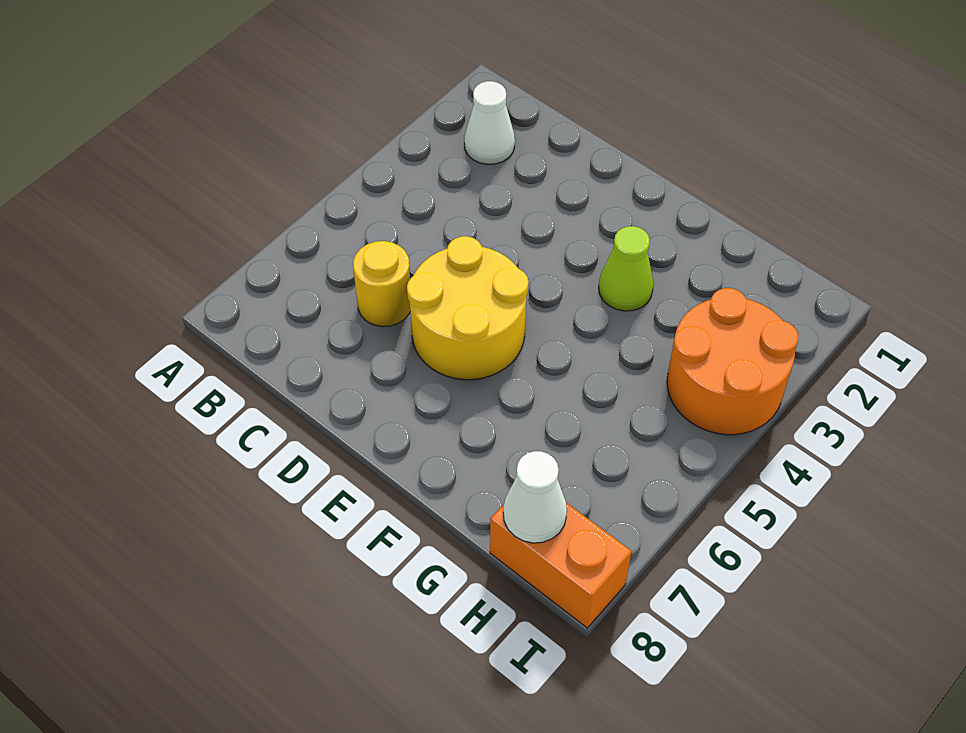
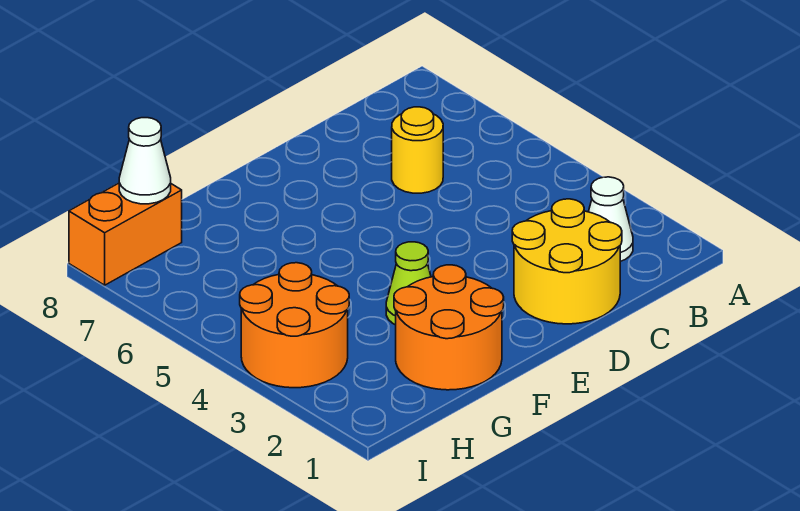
yellow 2x2 round brick [407,236,529,380] -> yellow 2x2 round brick moved to [512,199,622,324]
none -> orange 2x2 round brick [394,265,504,390]

